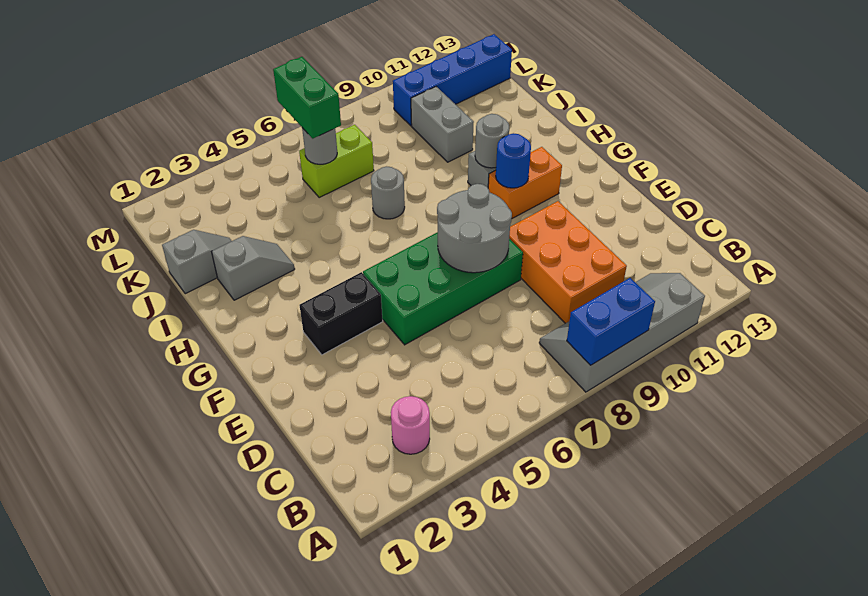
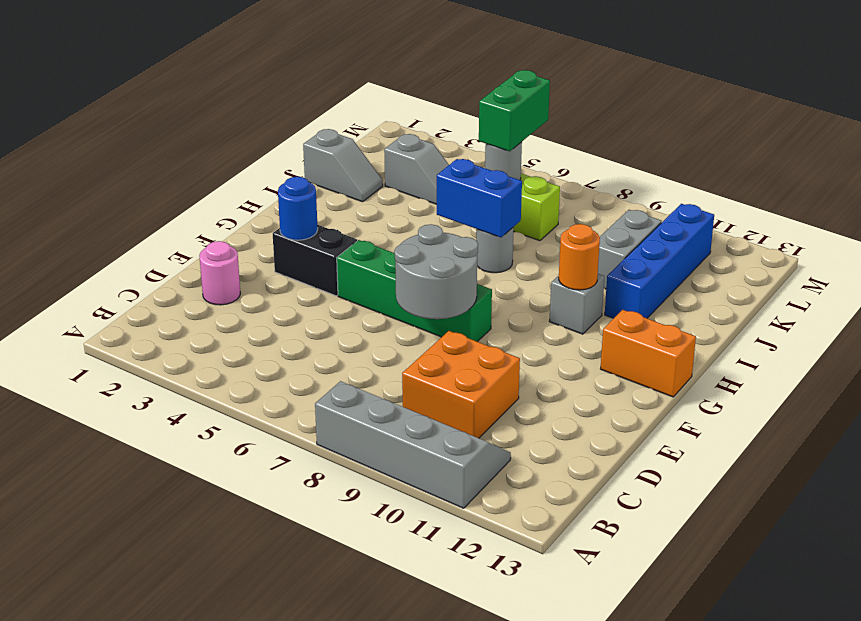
blue 1x2 brick [566,278,655,365] -> blue 1x2 brick moved to [437,159,522,237]
pink 1x1 round brick [391,396,430,454] -> pink 1x1 round brick moved to [199,241,240,305]
orange 2x3 brick [509,201,627,323] -> orange 2x2 brick [402,331,520,438]
green 2x4 brick [363,232,523,345] -> green 1x4 brick [337,240,492,342]
orange 1x2 brick [488,147,562,218] -> orange 1x2 brick moved to [601,310,696,397]
blue 1x1 round brick [496,133,531,188] -> blue 1x1 round brick moved to [278,177,318,240]
grey 1x1 round brick [475,114,509,168] -> orange 1x1 round brick [559,224,600,290]
grey 1x2 slope [212,236,295,300] -> grey 1x2 slope moved to [384,134,449,204]
blue 1x4 brick [393,34,512,126] -> blue 1x4 brick turned to [605,204,714,318]

